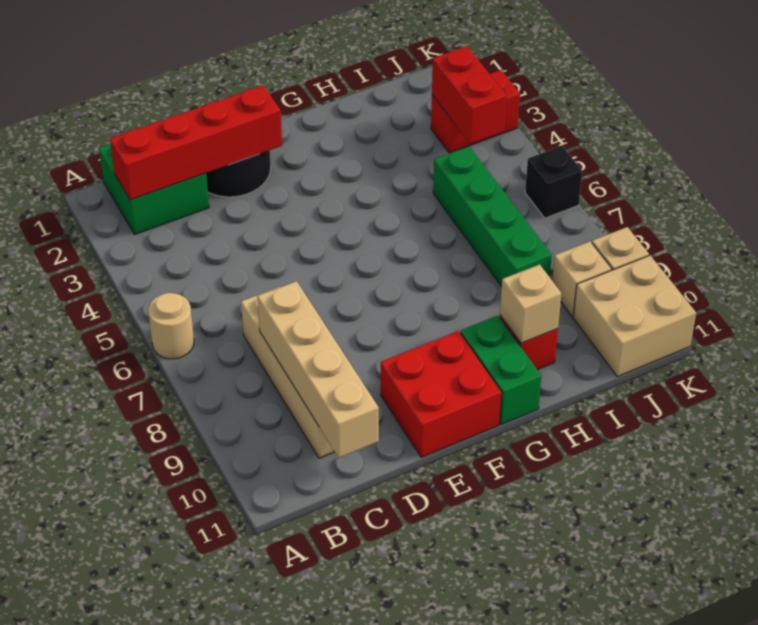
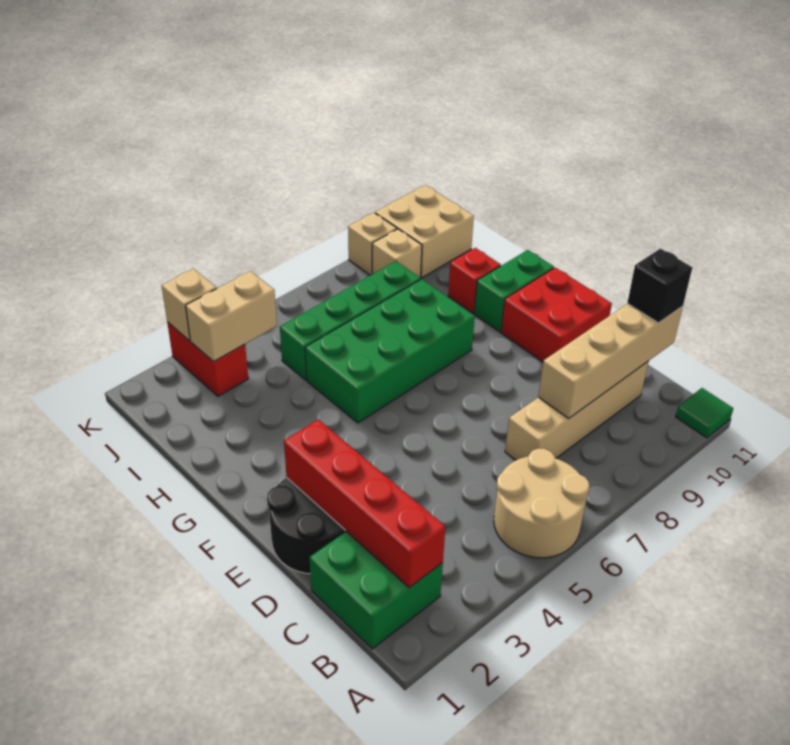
tan 1x1 round brick [148,293,194,359] -> tan 2x2 round brick [494,449,589,558]
none -> green 1x1 tile [676,388,733,438]
none -> green 2x4 brick [305,279,475,423]
tan 1x1 brick [500,264,561,343] -> tan 1x1 brick moved to [162,269,217,341]
red 1x2 brick [432,46,507,144] -> tan 1x2 brick [186,271,277,362]
black 1x1 brick [525,146,582,218] -> black 1x1 brick moved to [627,249,692,323]

